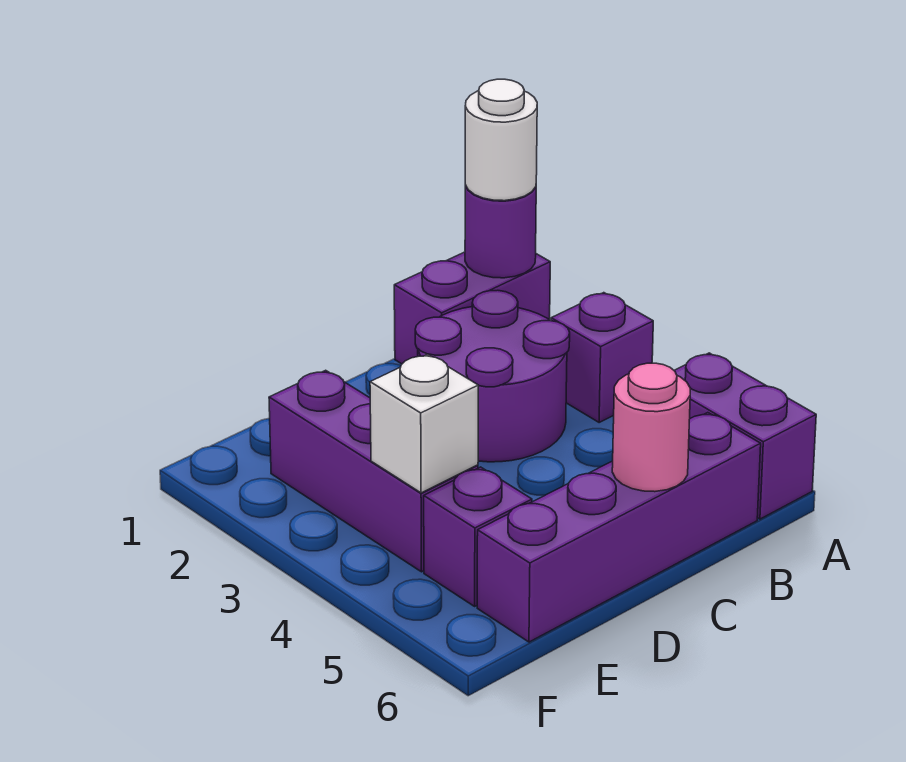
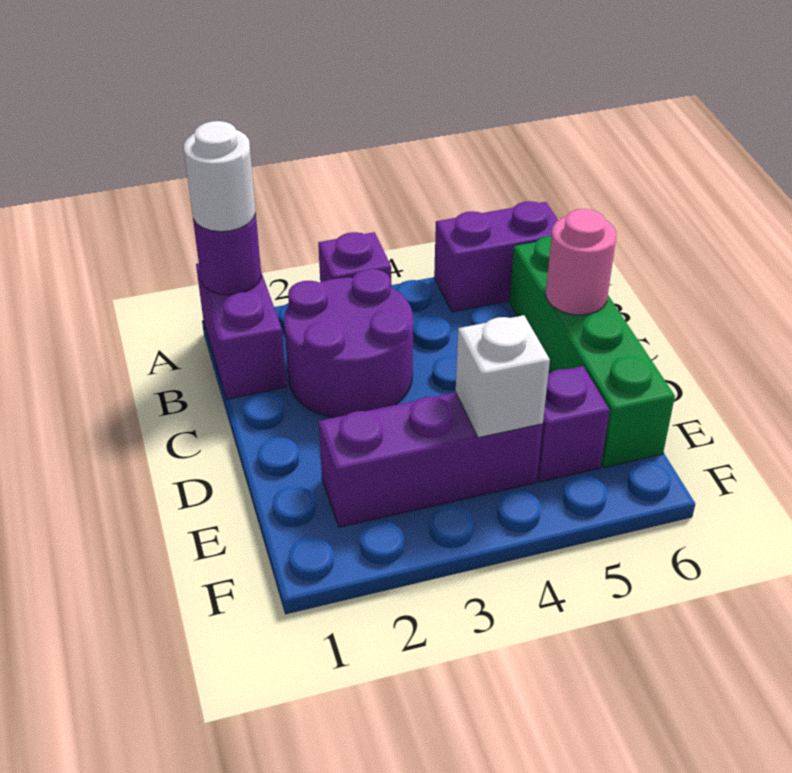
purple 1x4 brick [477,413,761,642] -> green 1x4 brick [509,236,675,467]

